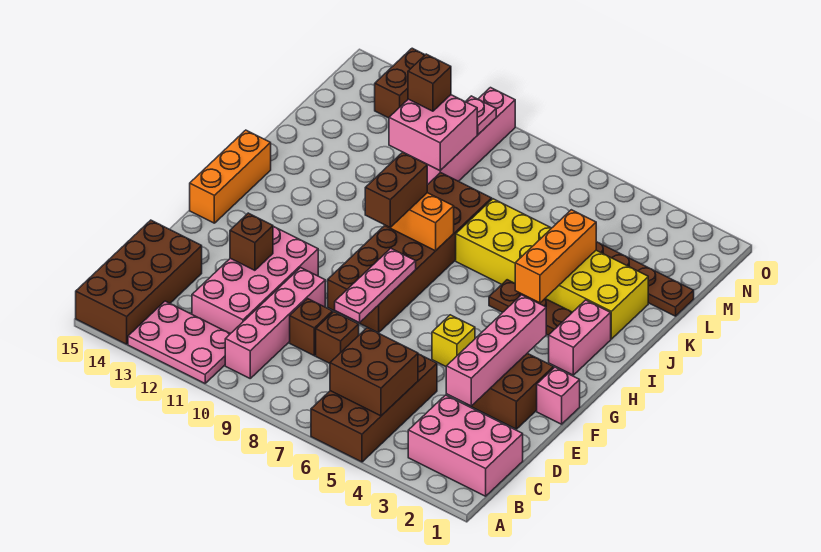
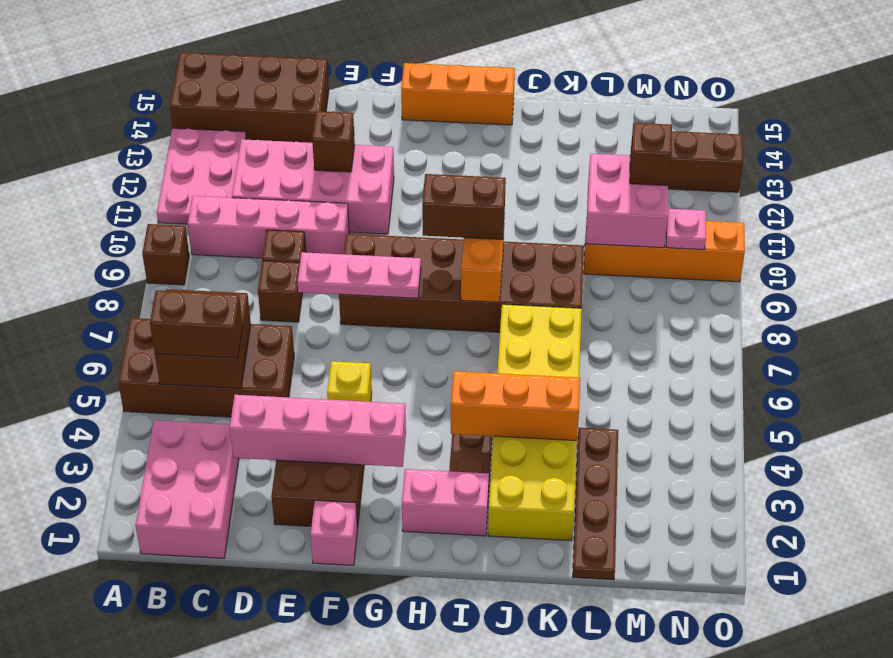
none -> brown 1x1 brick [142,224,189,285]
none -> brown 1x2 brick [150,290,243,358]
pink 1x4 brick [427,88,515,185] -> orange 1x4 brick [584,221,745,282]

